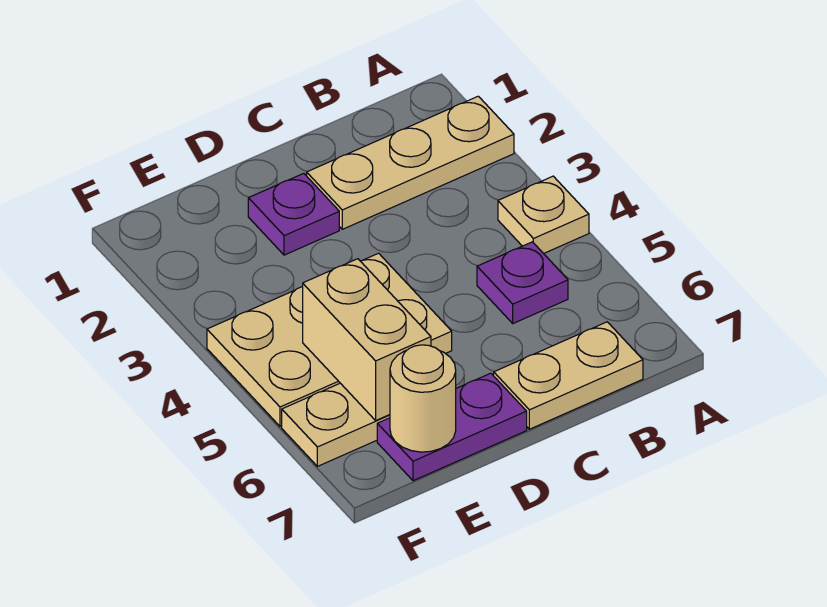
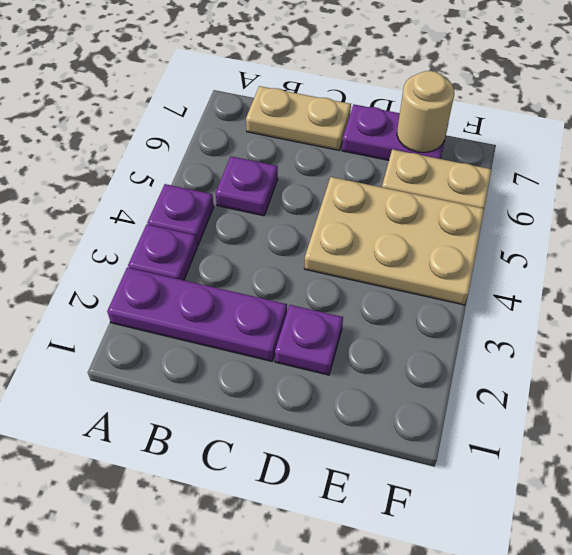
tan 1x3 plate [307,96,514,229] -> purple 1x3 plate [107,267,287,361]
none -> purple 1x1 plate [128,224,197,280]
tan 1x1 plate [498,176,589,254] -> purple 1x1 plate [147,184,214,246]
tan 1x2 brick [303,259,431,420] -> none

